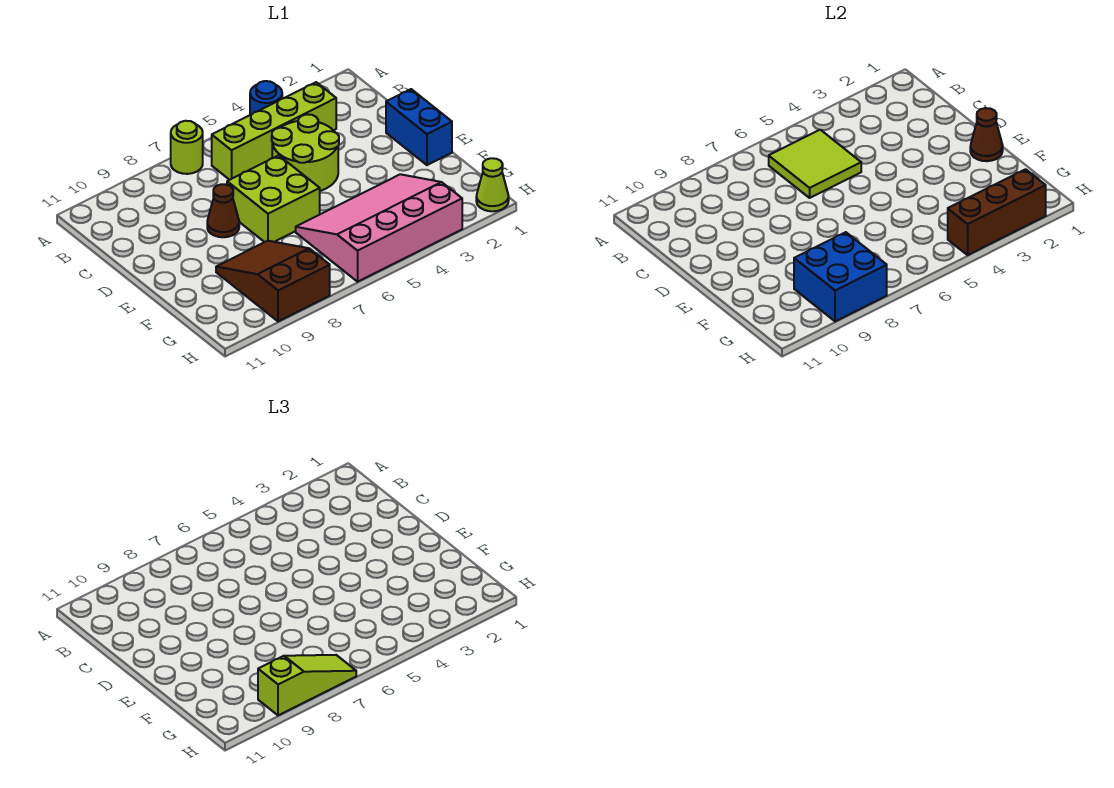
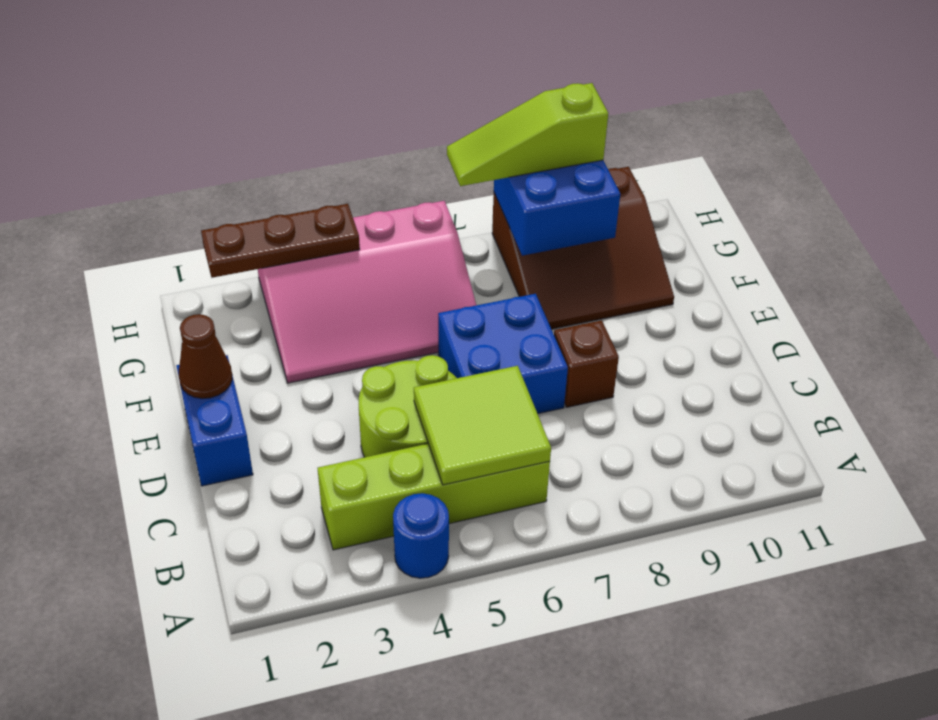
lime 1x1 round brick [171,121,203,174] -> none
lime 2x2 brick [227,155,320,242] -> blue 2x2 brick [438,294,568,414]
brown 1x1 cone [207,184,239,237] -> brown 1x1 brick [554,320,619,407]
brown 2x3 slope [216,241,330,321] -> brown 3x3 slope [492,167,674,329]
lime 1x1 cone [476,158,509,211] -> none
brown 1x3 brick [948,169,1046,255] -> brown 1x3 plate [201,204,360,278]

